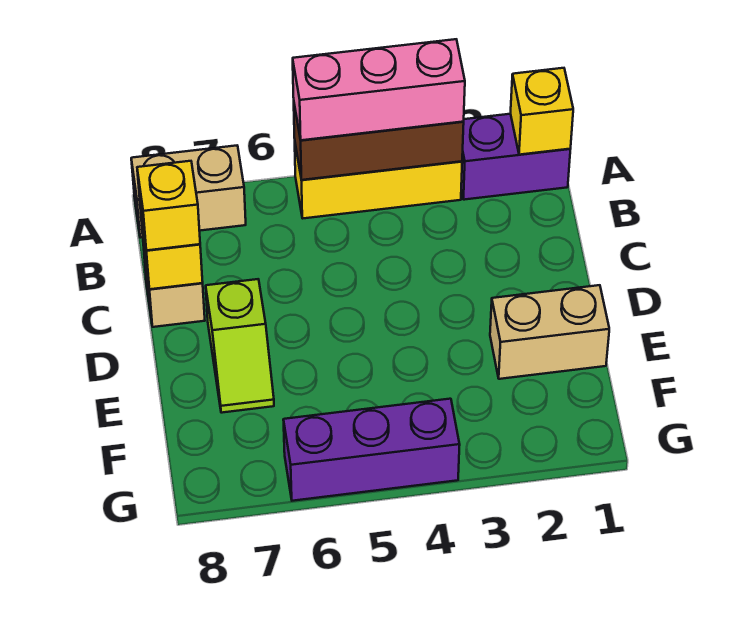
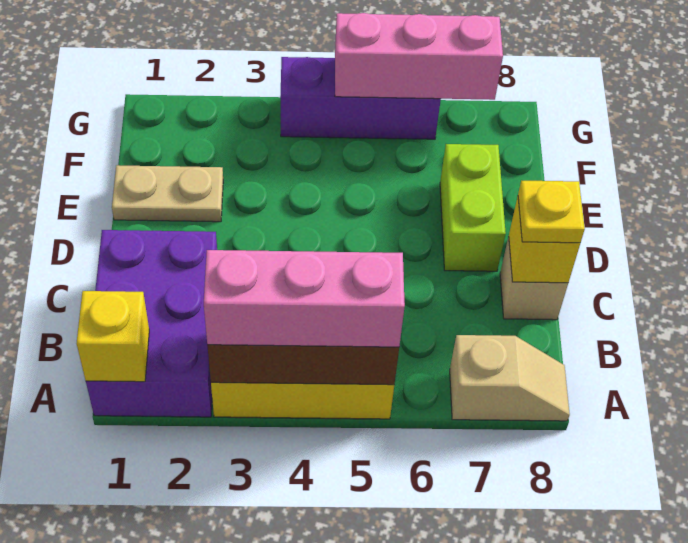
purple 1x2 brick [461,114,570,200] -> purple 2x3 brick [86,230,217,417]
tan 1x2 brick [131,146,246,238] -> tan 1x2 slope [450,335,570,421]
yellow 1x1 brick [137,161,200,251] -> yellow 1x1 plate [518,180,585,243]
lime 1x2 slope [206,279,274,413] -> lime 1x2 brick [440,144,506,271]
tan 1x2 brick [490,285,609,379] -> tan 1x2 plate [112,165,223,222]
none -> pink 1x3 brick [335,13,503,100]

